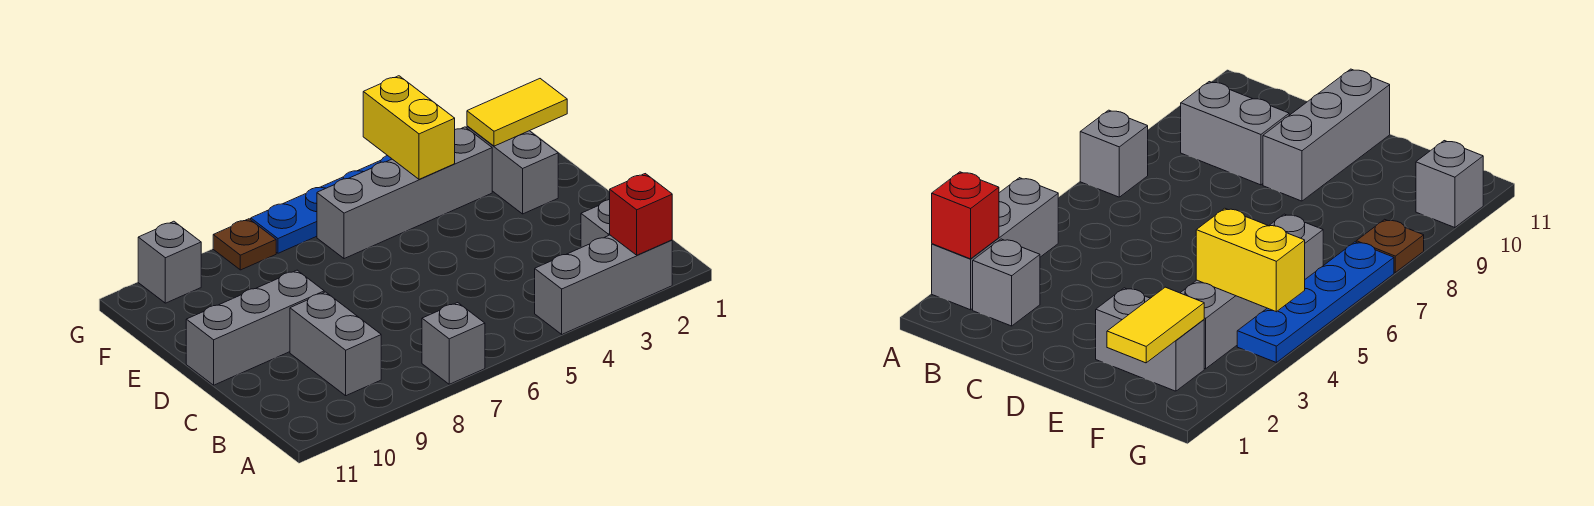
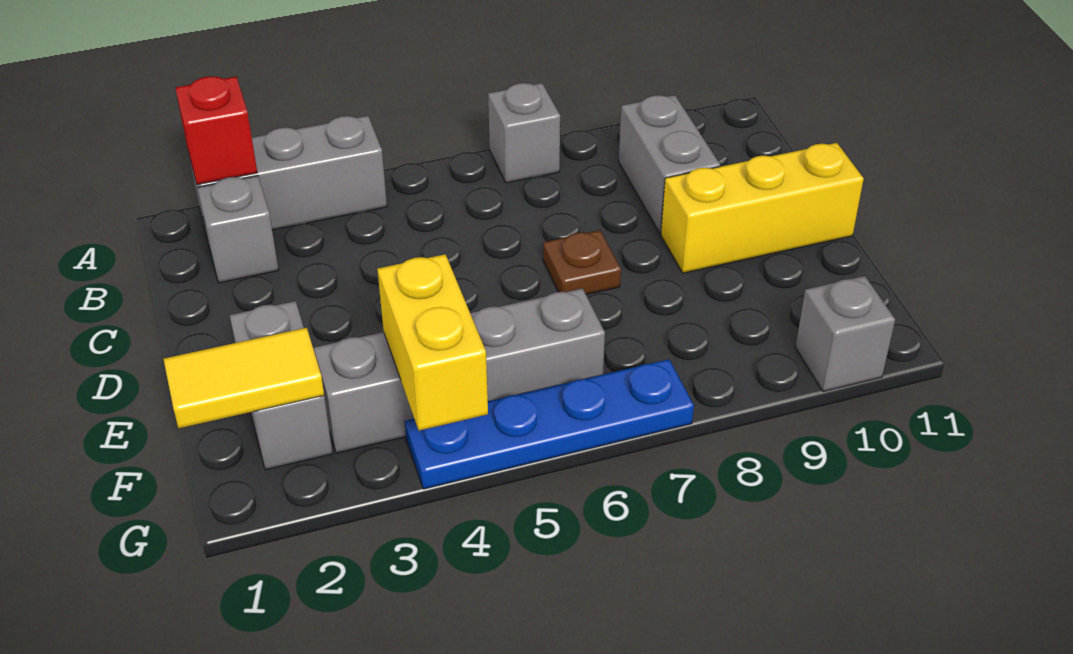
grey 1x3 brick [186,270,324,385] -> yellow 1x3 brick [661,143,864,273]
brown 1x1 plate [213,219,276,270] -> brown 1x1 plate moved to [543,230,621,294]

